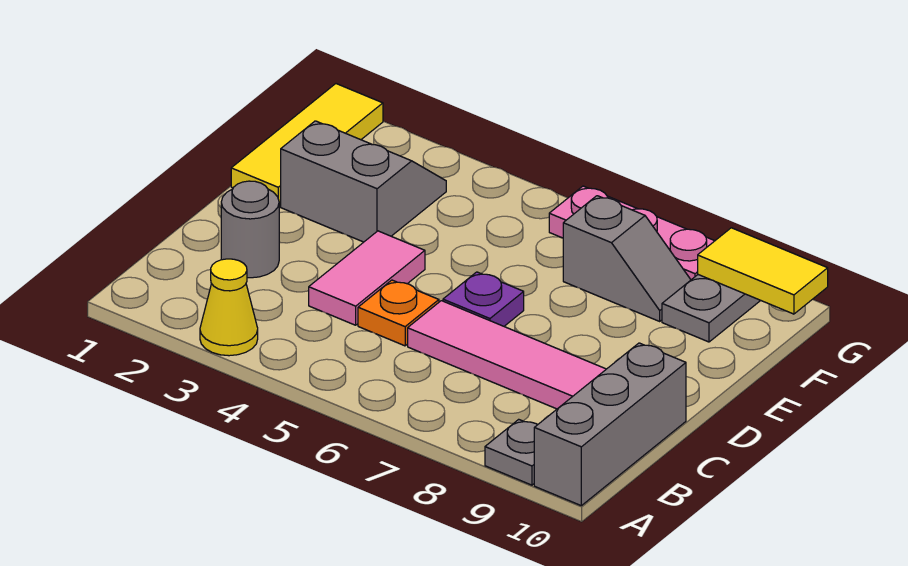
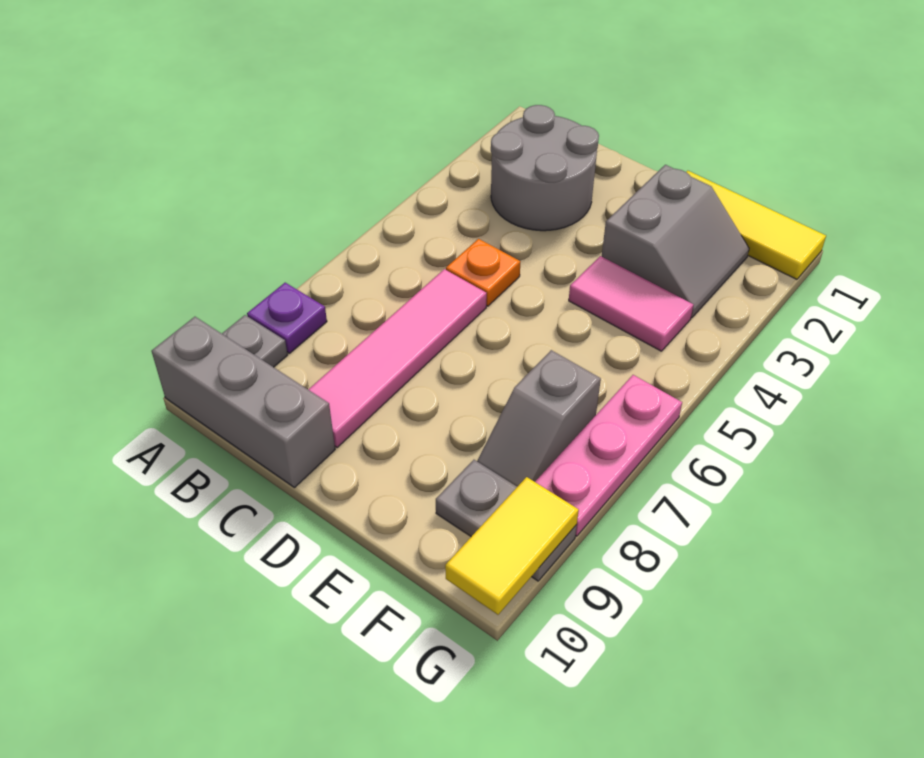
yellow 1x1 cone [200,259,258,356] -> none
grey 1x1 round brick [221,181,279,278] -> grey 2x2 round brick [491,105,599,231]
pink 1x2 tile [309,231,425,325] -> pink 1x2 tile moved to [569,256,693,351]
purple 1x1 plate [443,272,524,326] -> purple 1x1 plate moved to [247,283,327,353]

